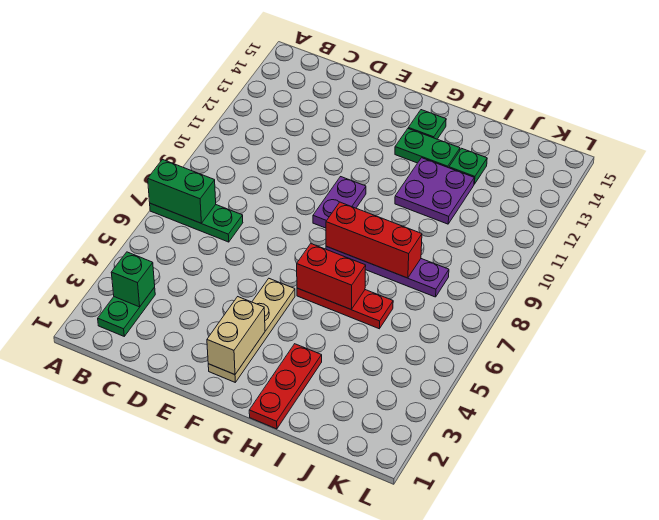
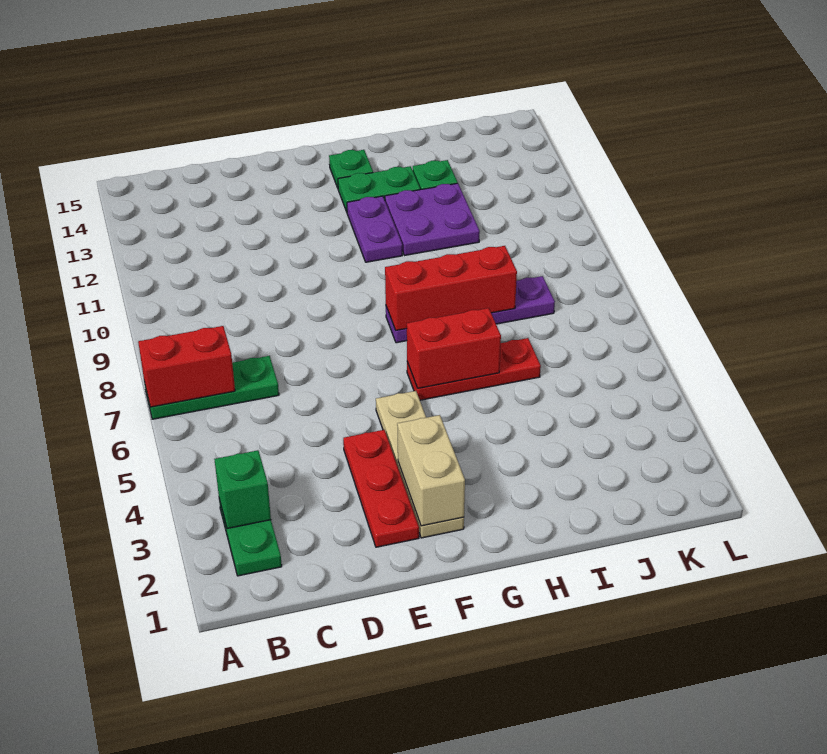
green 1x2 brick [148,160,216,223] -> red 1x2 brick [138,326,235,407]
purple 1x2 plate [313,177,366,228] -> purple 1x2 plate moved to [347,196,402,262]
red 1x3 plate [249,344,322,429] -> red 1x3 plate moved to [343,430,419,547]

